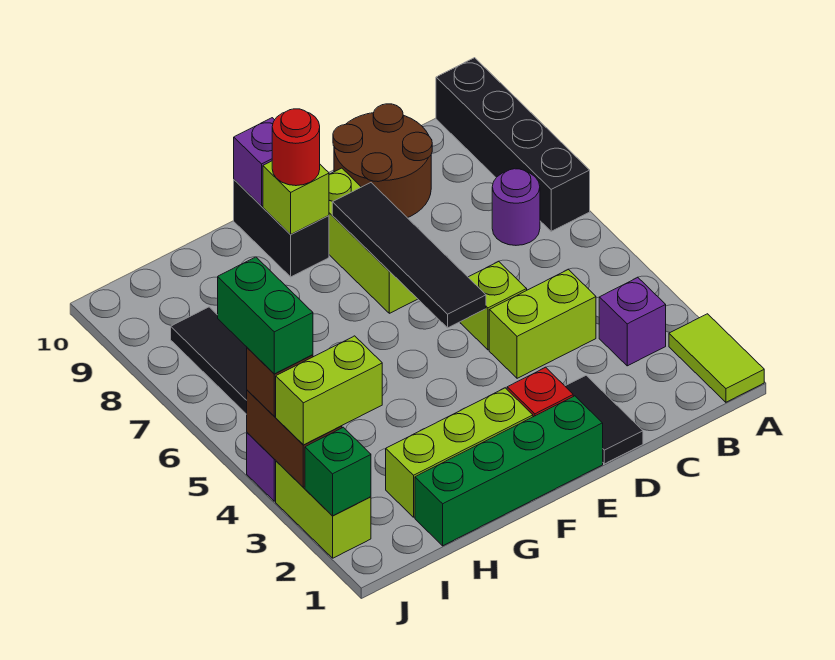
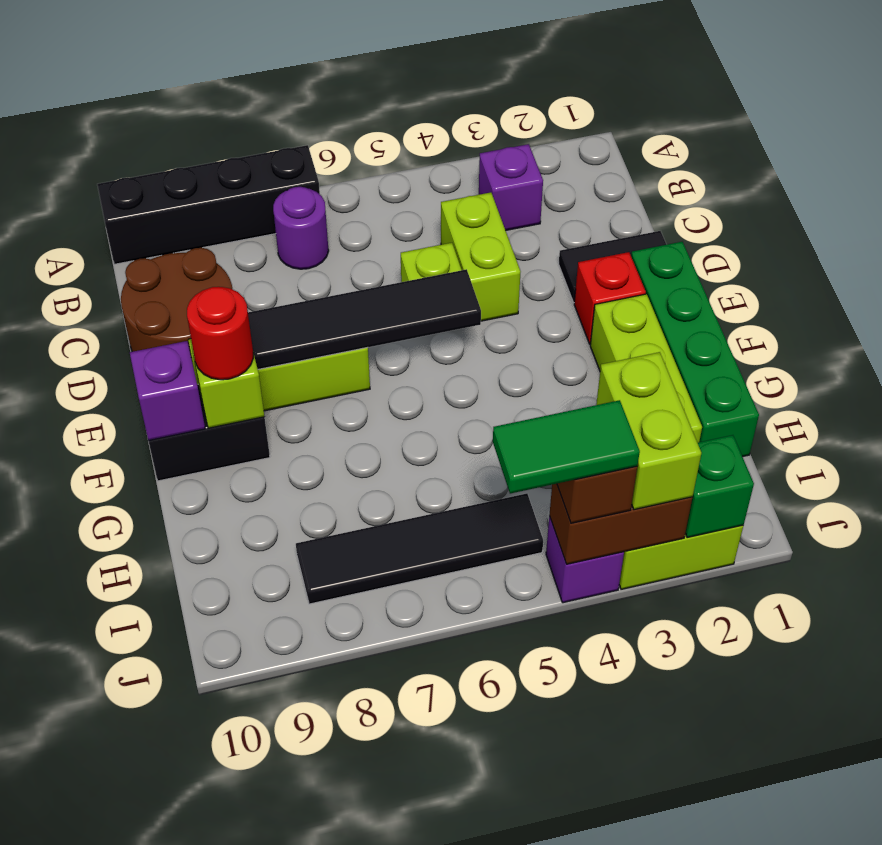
lime 1x2 tile [669,314,764,402] -> none
green 1x2 brick [218,257,313,374] -> green 1x2 tile [493,400,640,494]

